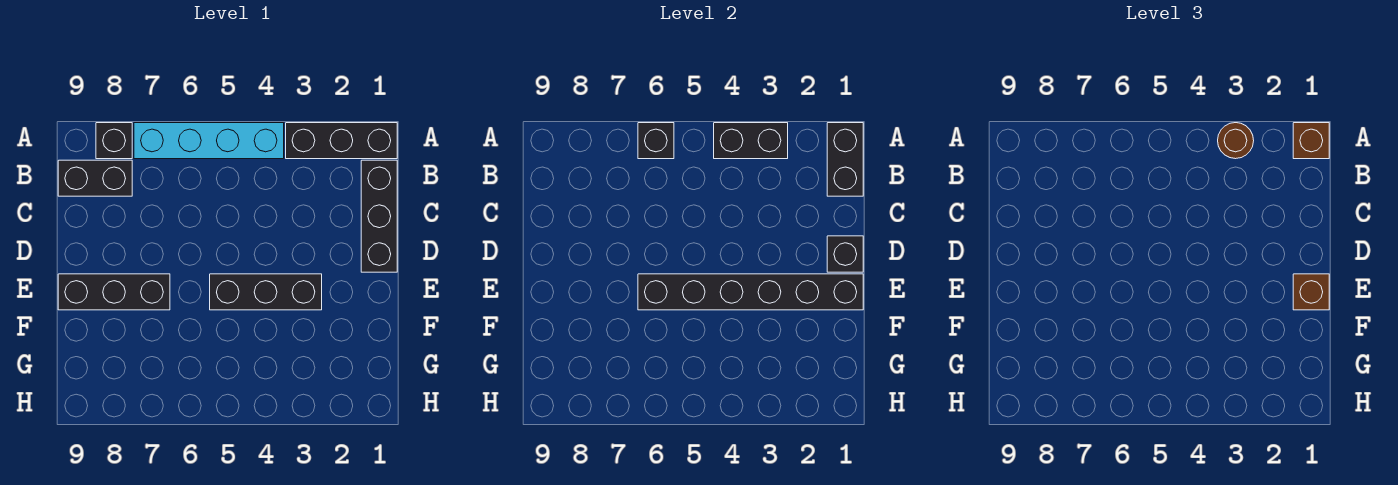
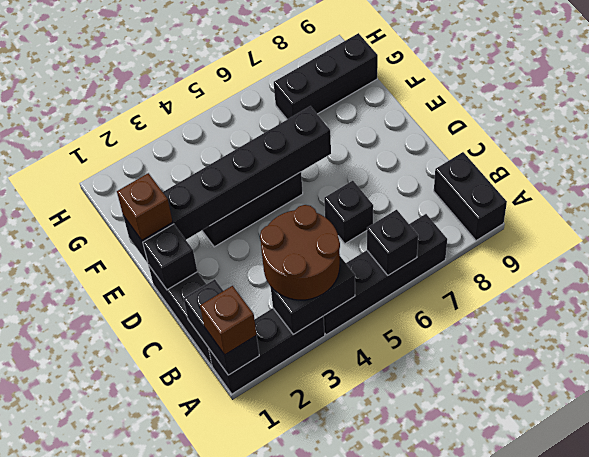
brown 1x1 round brick [1218,123,1254,159] -> brown 2x2 round brick [260,205,340,300]
cyan 1x4 brick [134,123,284,159] -> black 1x4 brick [324,214,447,335]
black 1x1 brick [96,123,132,159] -> black 1x1 brick moved to [324,181,373,244]
black 1x2 brick [58,160,132,196] -> black 1x2 brick turned to [434,152,507,241]
black 1x3 brick [58,274,170,310] -> black 1x3 brick moved to [274,33,378,119]

